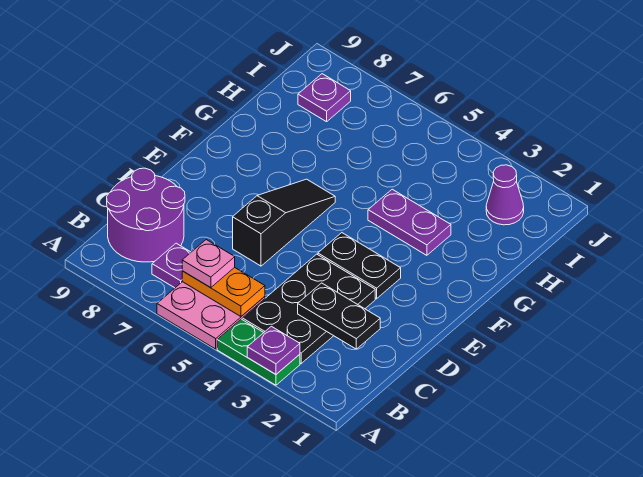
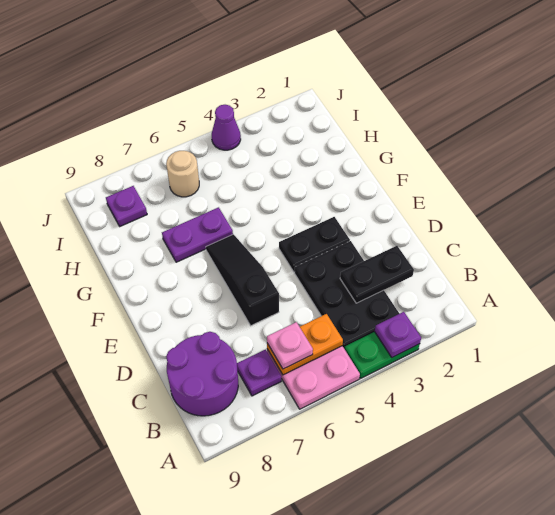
purple 1x2 plate [368,189,451,255] -> purple 1x2 plate moved to [162,207,233,262]
purple 1x1 cone [486,165,524,225] -> purple 1x1 cone moved to [212,105,241,150]
none -> tan 1x1 round brick [166,151,199,197]

